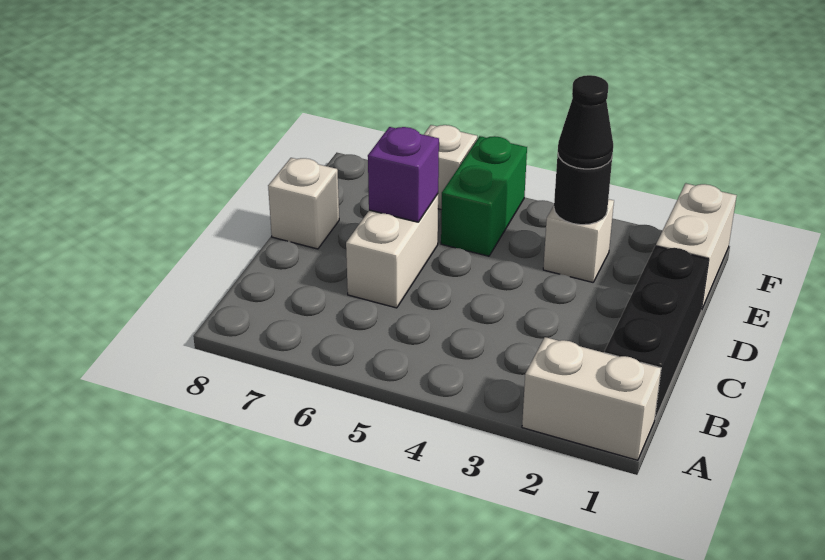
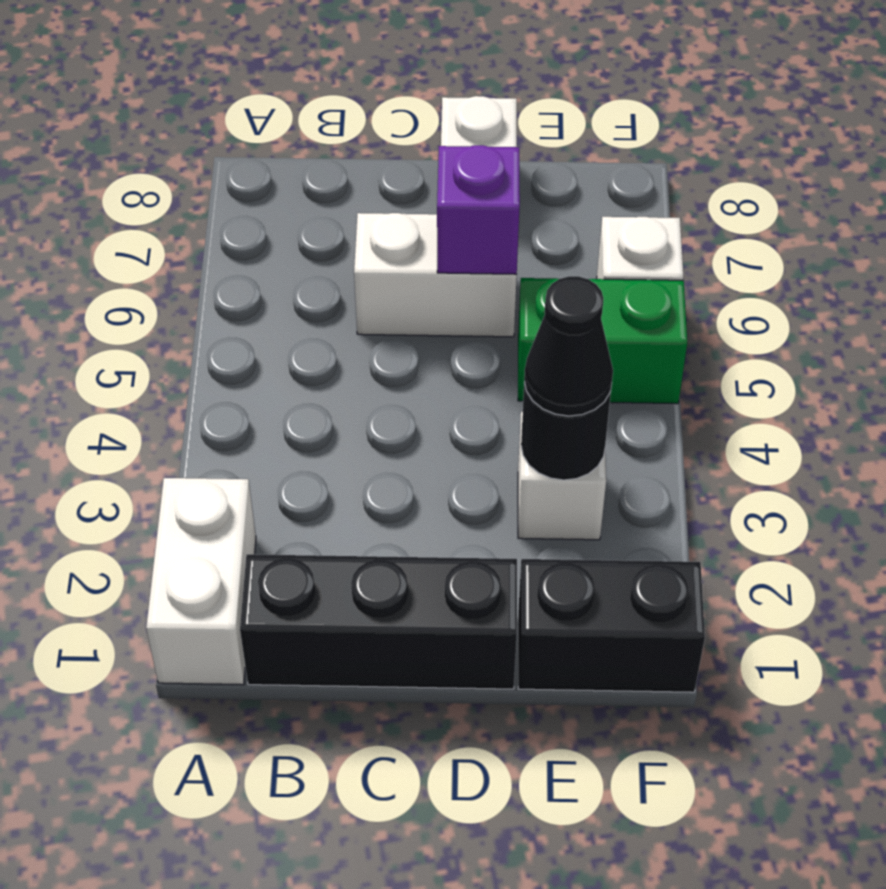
white 1x2 brick [656,183,737,310] -> black 1x2 brick [518,559,705,692]

